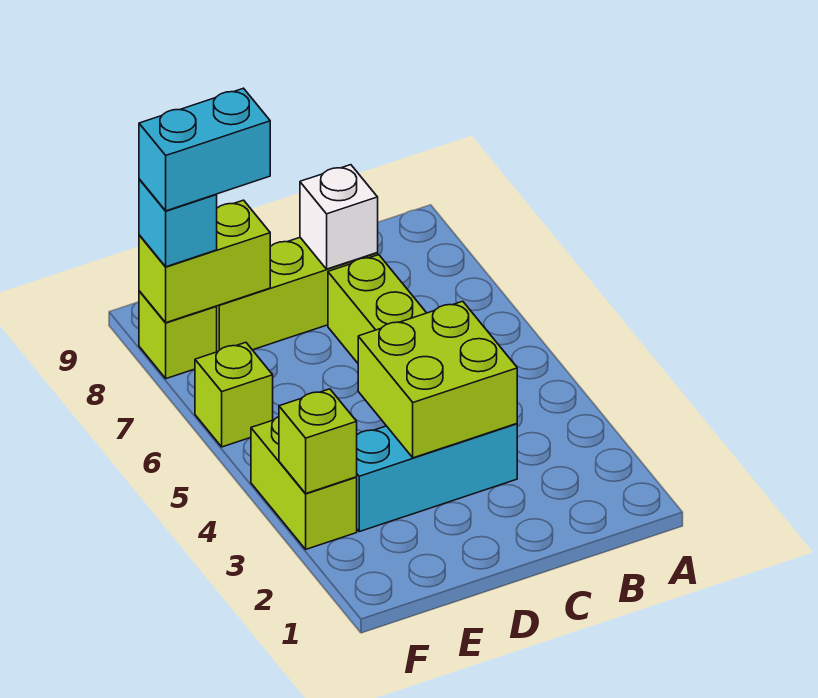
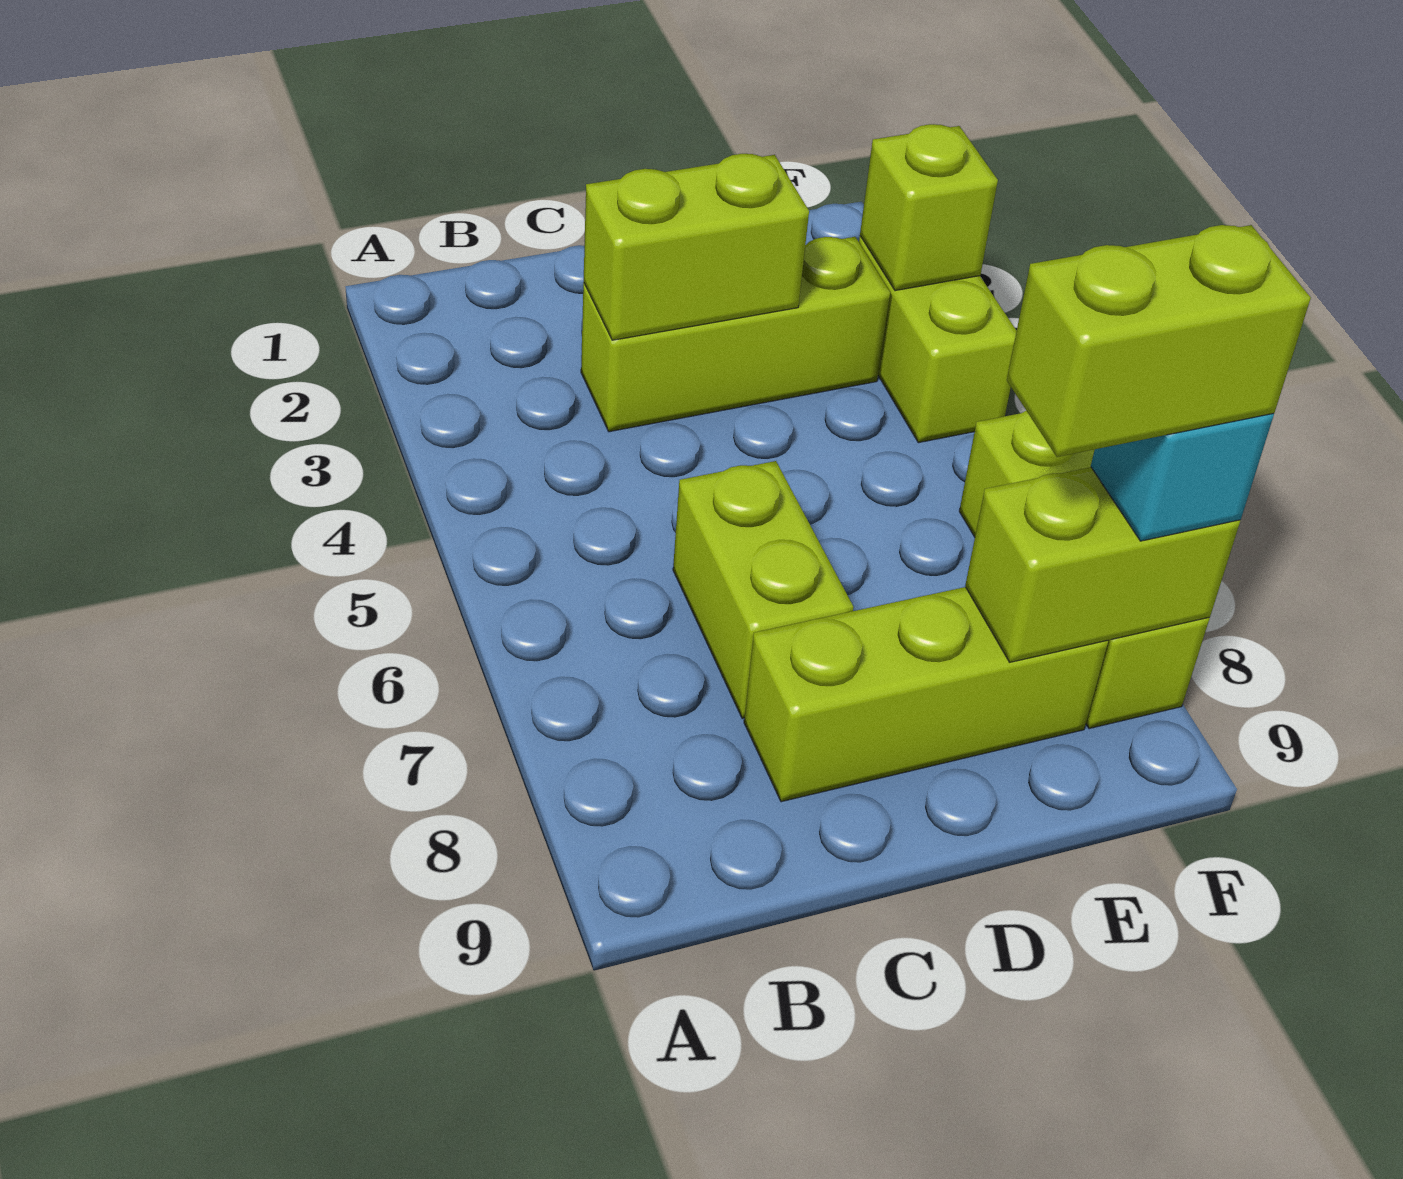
cyan 1x3 brick [357,424,517,532] -> lime 1x3 brick [581,237,890,432]
lime 2x2 brick [358,301,517,458] -> lime 1x2 brick [584,154,809,340]
white 1x1 brick [300,165,378,269] -> none
cyan 1x2 brick [139,88,270,211] -> lime 1x2 brick [1007,225,1311,457]

